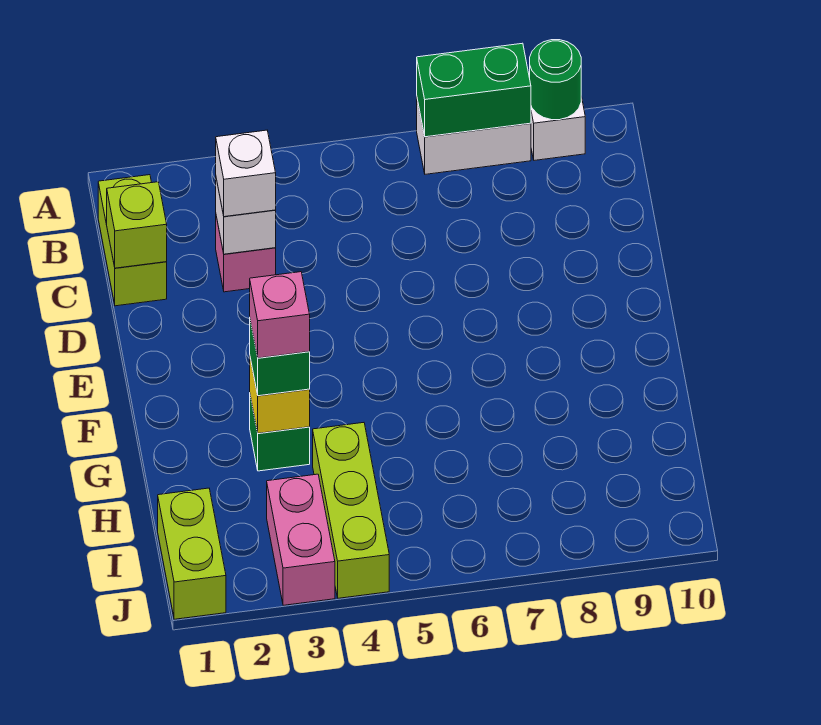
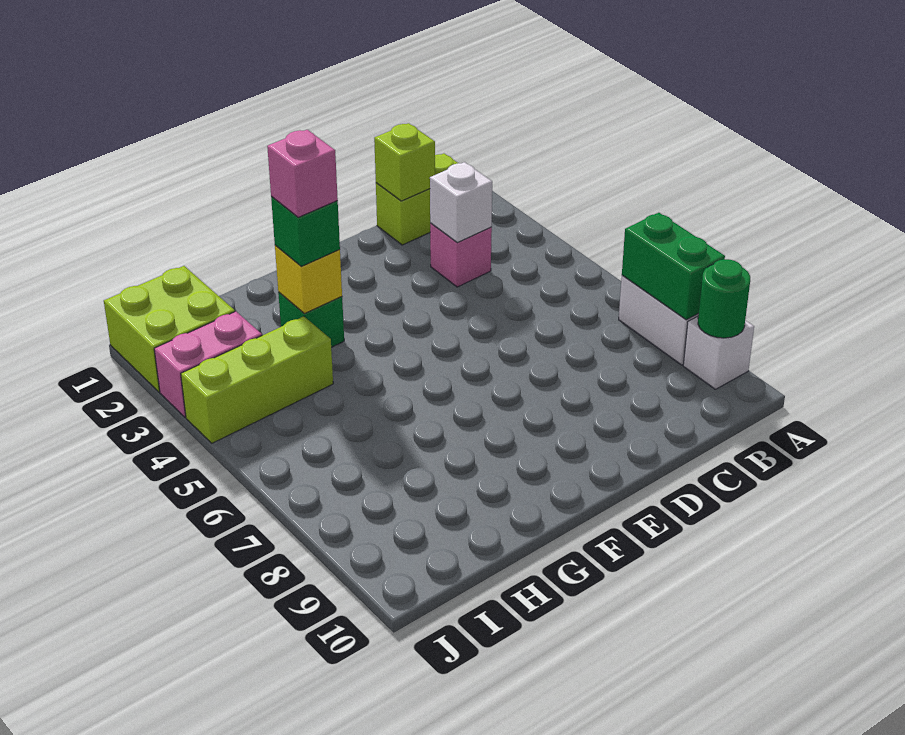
white 1x1 brick [216,130,276,217] -> none
lime 1x2 brick [158,488,226,619] -> lime 2x2 brick [104,266,235,392]

